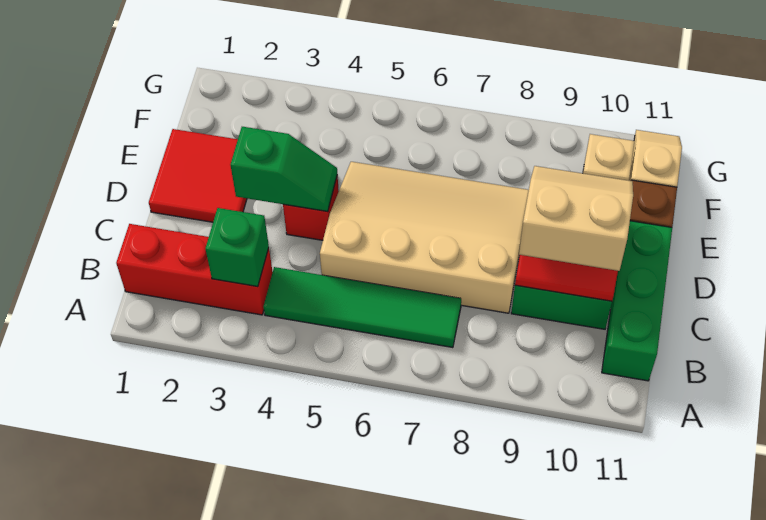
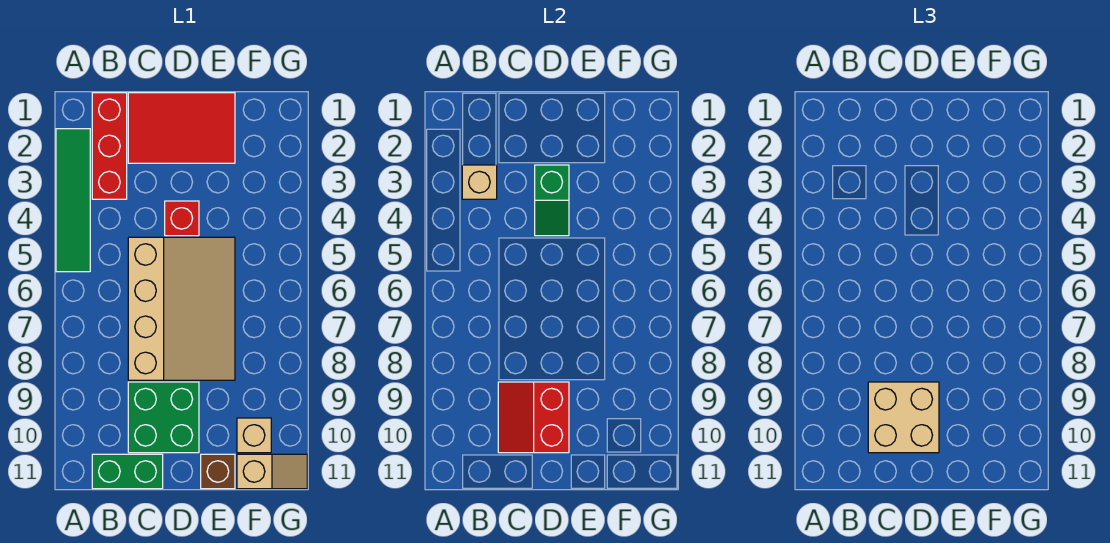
green 1x1 brick [205,208,269,287] -> tan 1x1 brick [462,165,497,199]
green 1x4 tile [263,267,461,348] -> green 1x4 tile moved to [56,129,90,272]
green 1x3 brick [602,221,672,381] -> green 1x2 brick [92,454,163,489]
tan 2x2 slope [519,166,633,271] -> tan 2x2 brick [868,382,939,453]
red 2x2 tile [149,129,247,222] -> red 2x3 tile [128,93,235,163]

